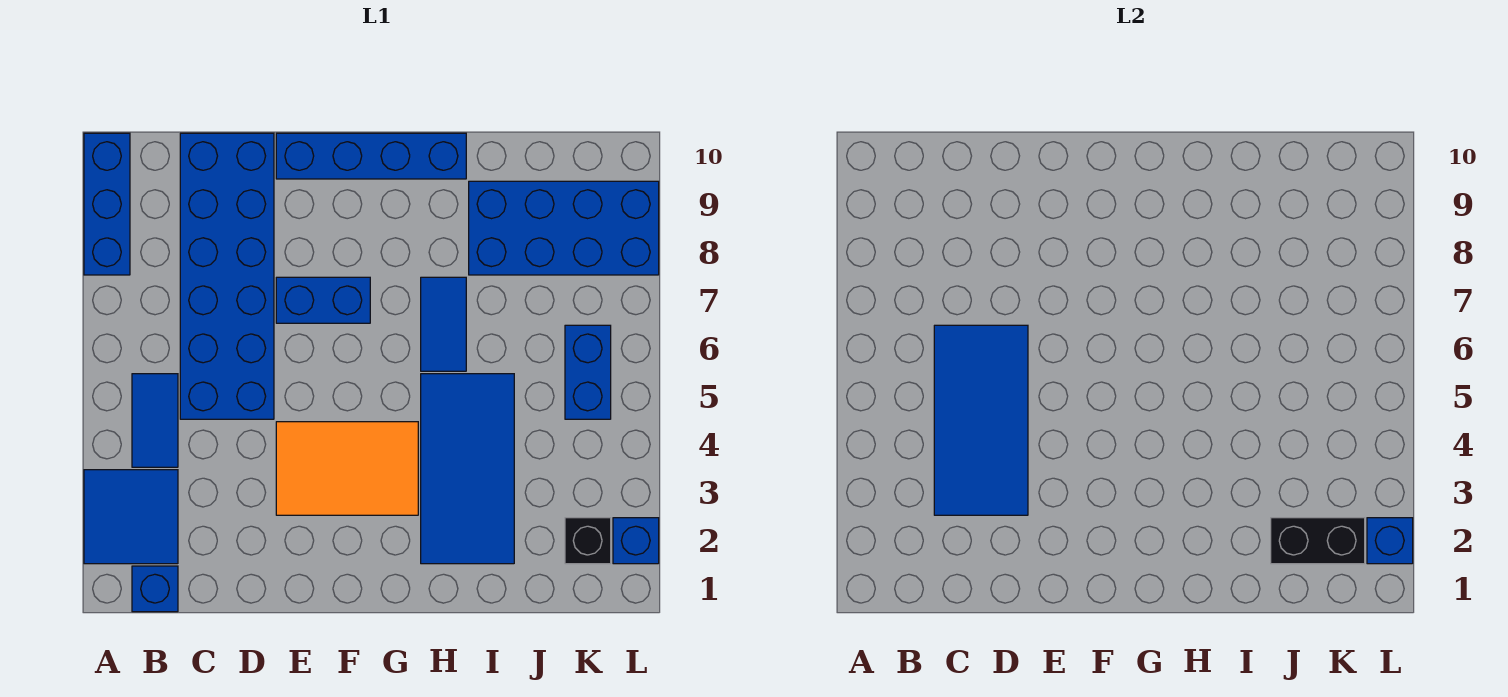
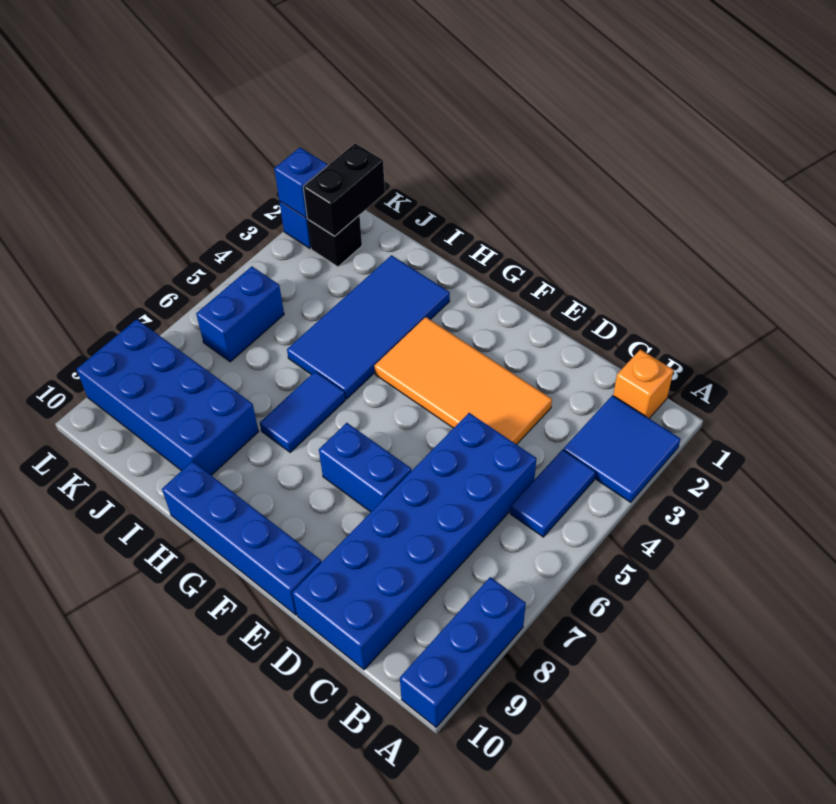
blue 1x1 brick [132,566,178,612] -> orange 1x1 brick [613,349,674,418]
blue 2x4 tile [934,325,1028,515] -> none
orange 2x3 tile [276,422,418,515] -> orange 2x4 tile [374,317,552,445]
black 1x2 brick [1271,518,1365,564] -> black 1x2 brick turned to [303,143,385,236]

